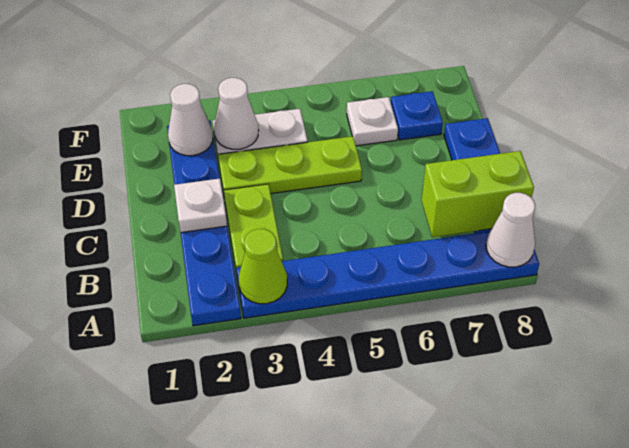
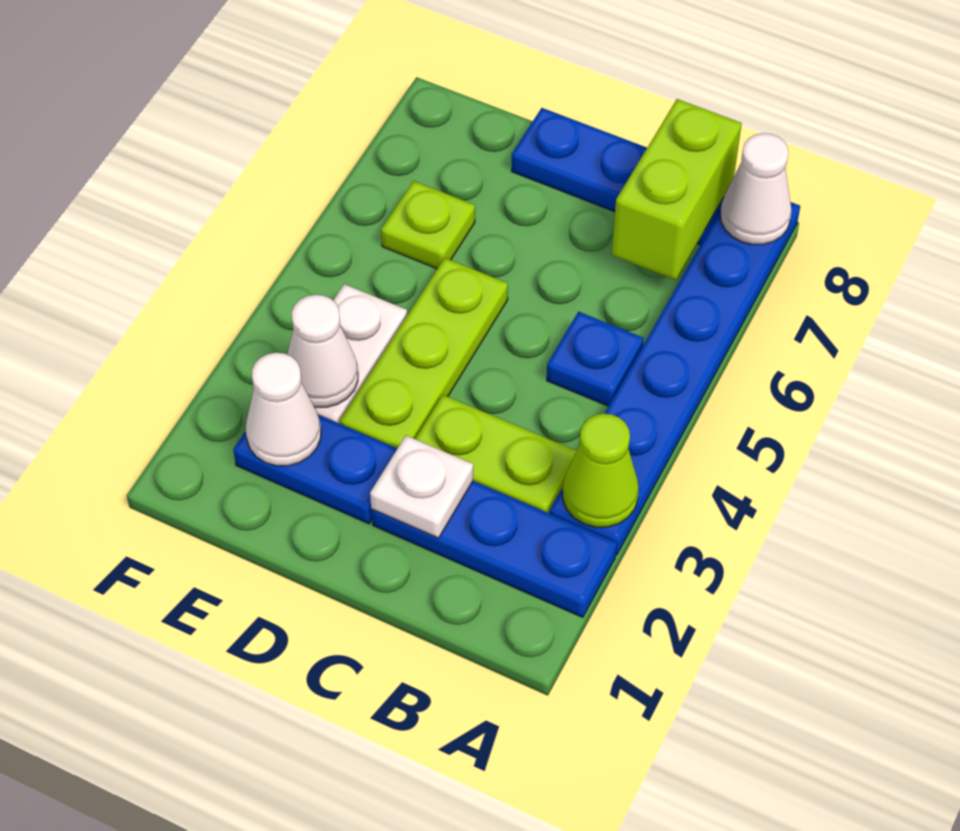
white 1x1 plate [347,97,398,146] -> lime 1x1 plate [381,181,475,269]
blue 1x1 plate [391,91,443,140] -> blue 1x1 plate moved to [547,312,644,406]

